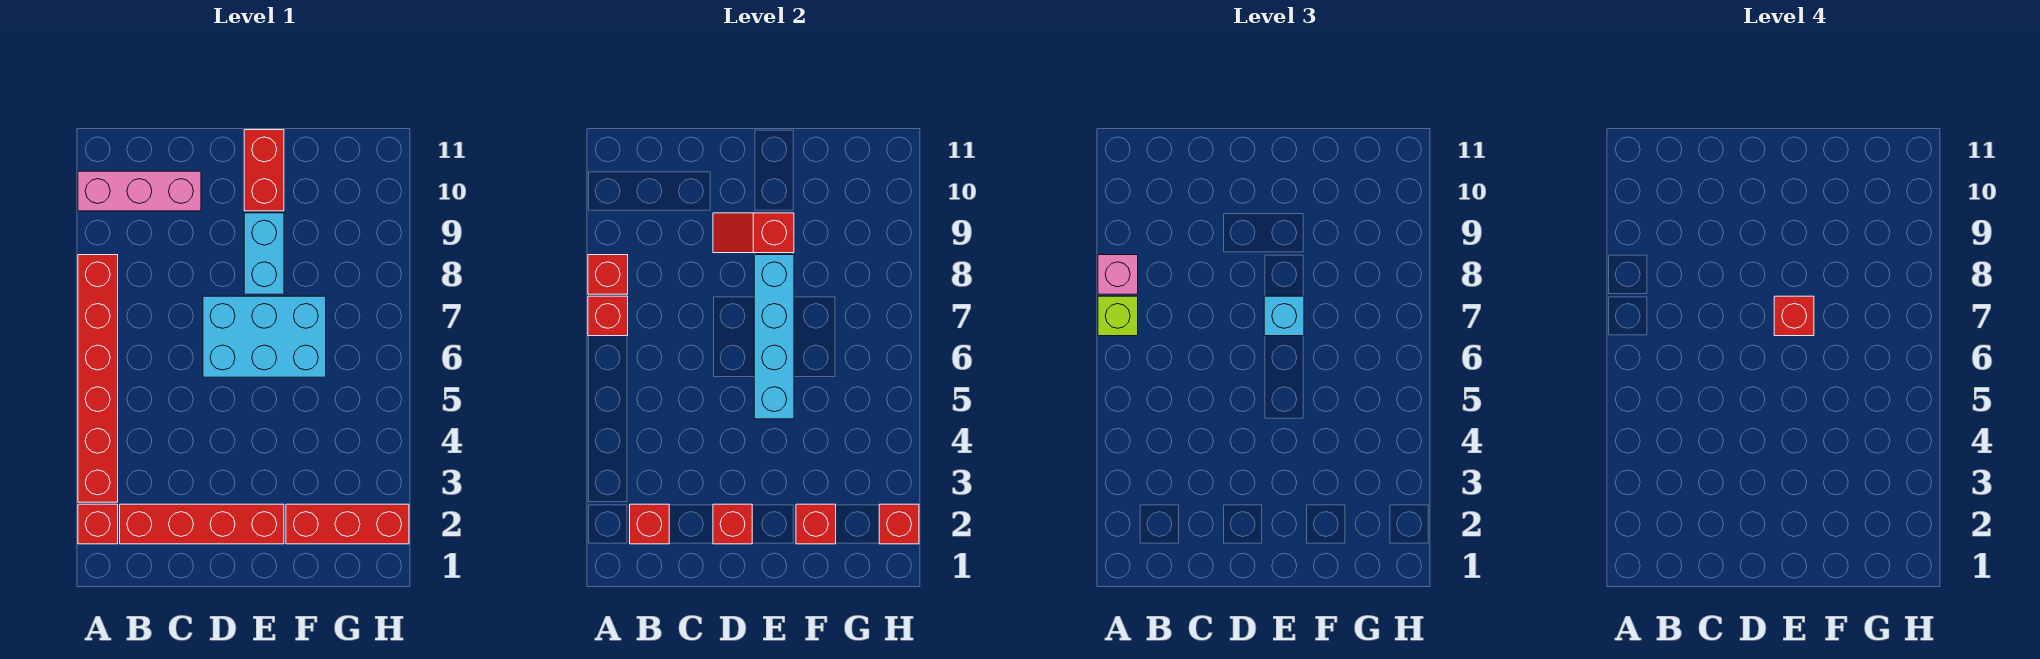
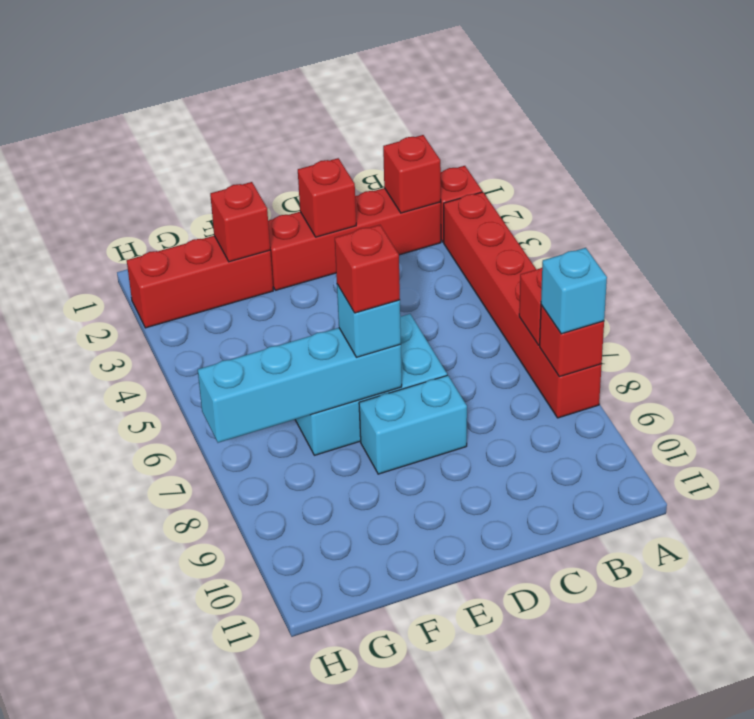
lime 1x1 brick [1098,296,1138,336] -> none
pink 1x1 brick [1098,255,1138,294] -> cyan 1x1 brick [541,248,607,334]
pink 1x3 brick [78,171,201,211] -> none
red 1x2 slope [713,213,794,253] -> none
cyan 1x4 brick [754,255,794,419] -> cyan 1x4 brick turned to [198,328,402,443]
cyan 1x2 brick [244,213,284,294] -> cyan 1x2 brick turned to [359,375,467,474]
red 1x2 brick [244,130,284,211] -> none
red 1x1 brick [879,504,919,544] -> none

